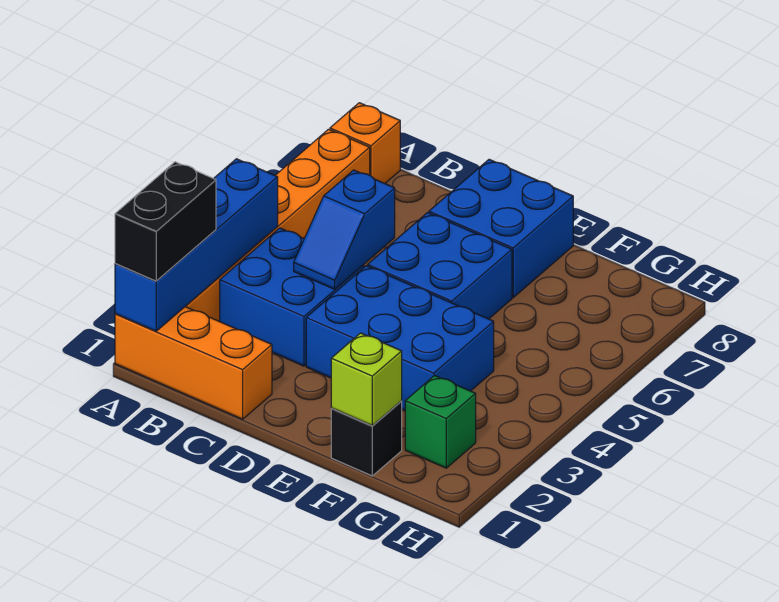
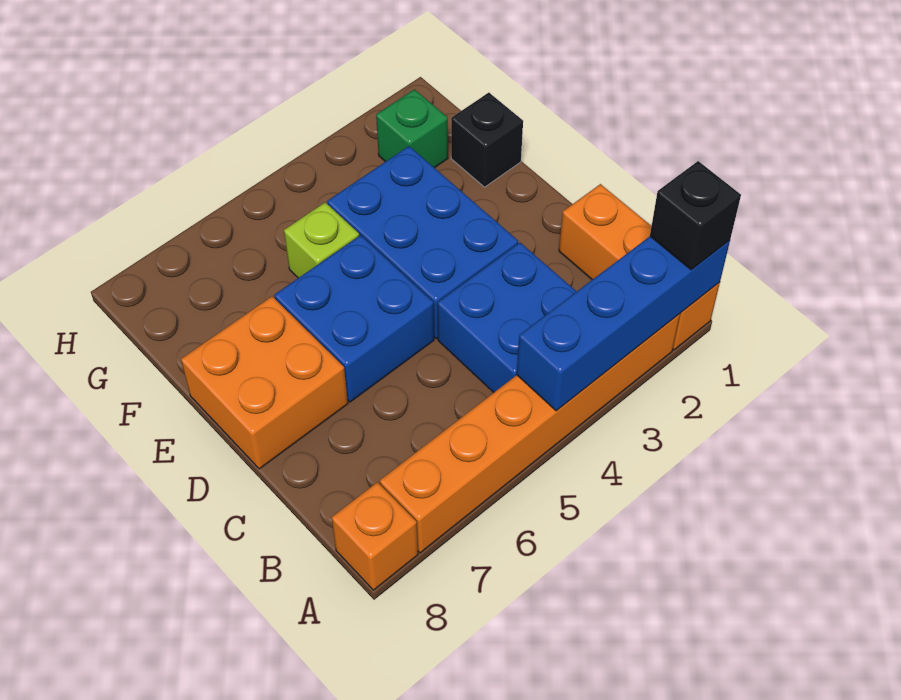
black 1x2 brick [115,162,216,281] -> black 1x1 brick [650,161,741,270]
blue 1x2 slope [294,170,395,289] -> none
blue 2x2 brick [429,159,573,297] -> orange 2x2 brick [181,296,348,469]
lime 1x1 brick [331,333,402,426] -> lime 1x1 brick moved to [284,202,359,278]

